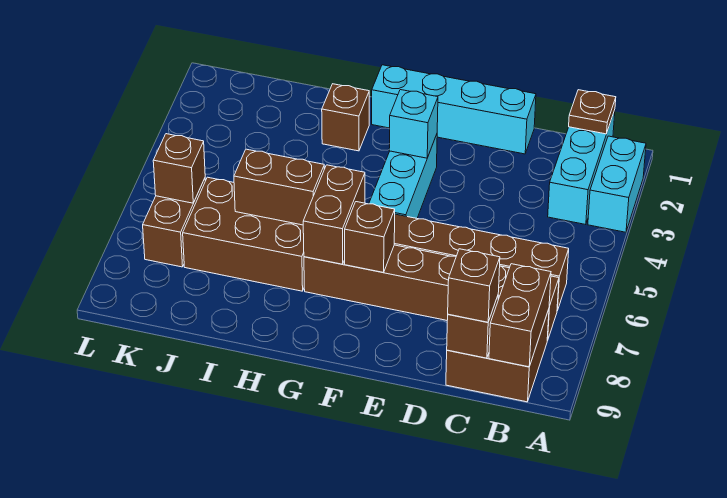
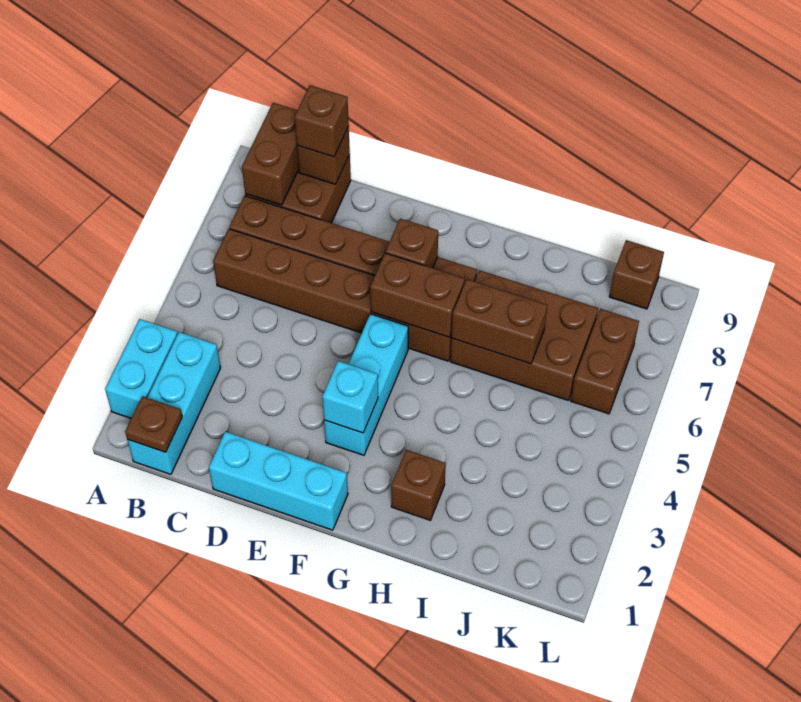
cyan 1x4 brick [372,65,536,154] -> cyan 1x3 brick [209,432,348,530]
brown 1x2 brick [303,165,365,264] -> brown 1x2 brick turned to [370,253,465,337]
brown 1x1 brick [153,134,205,203] -> brown 1x1 brick moved to [609,240,664,309]

